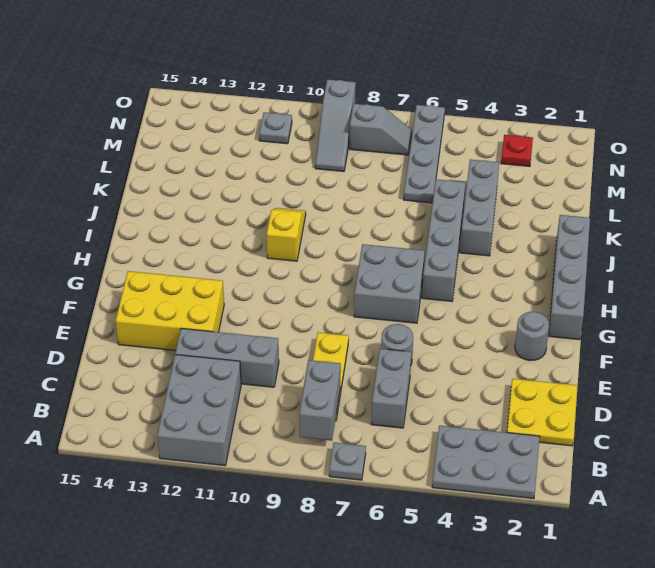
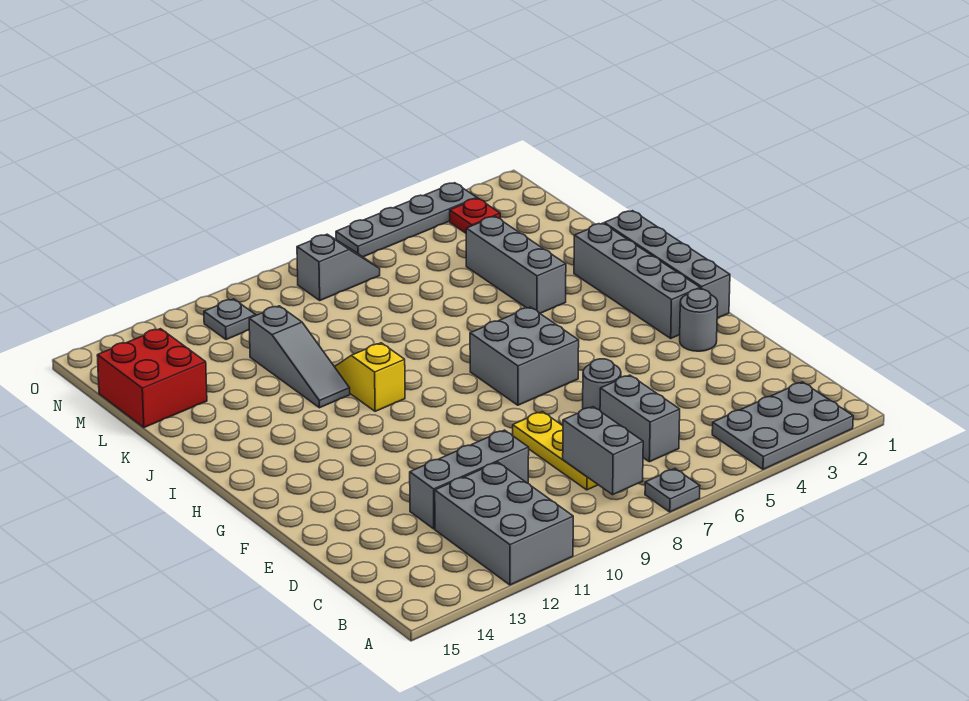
yellow 2x2 plate [507,379,577,446] -> none
yellow 2x3 brick [116,271,224,351] -> none
grey 1x4 brick [422,179,465,301] -> grey 1x4 brick moved to [574,223,700,338]
grey 1x4 plate [404,105,445,203] -> grey 1x4 plate turned to [336,183,477,257]
none -> red 2x2 brick [97,329,207,428]
grey 1x3 slope [315,80,356,172] -> grey 1x3 slope moved to [249,306,350,408]

